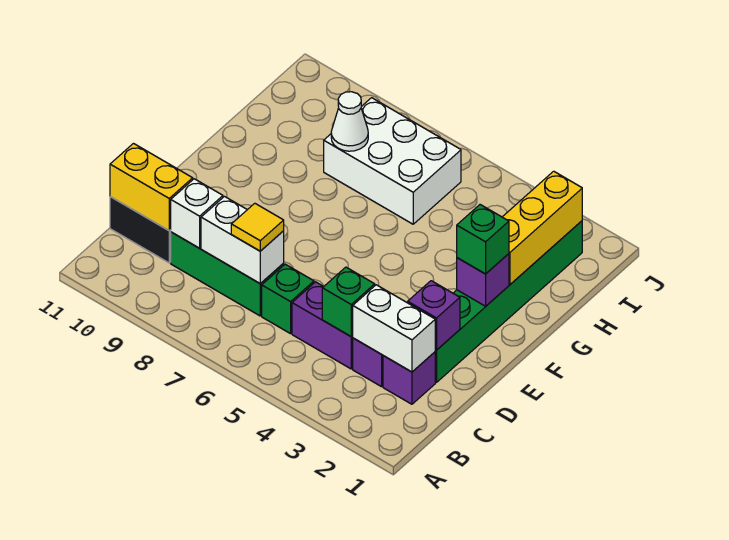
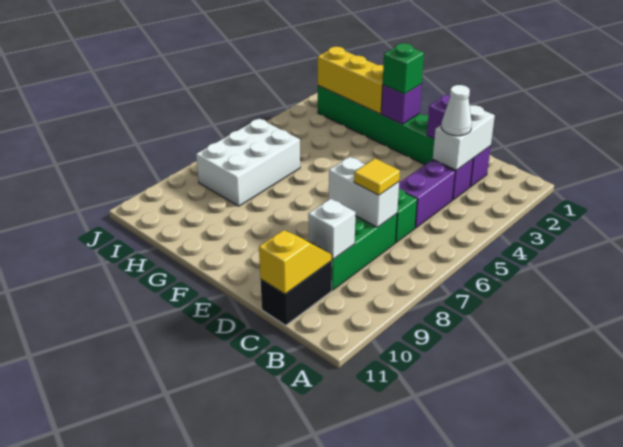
green 1x1 brick [322,267,375,337] -> none
white 1x2 brick [201,197,284,284] -> white 1x2 brick turned to [329,157,399,227]
yellow 1x2 brick [110,144,193,231] -> yellow 1x2 slope [259,230,332,294]
white 1x1 cone [331,92,368,151] -> white 1x1 cone moved to [441,85,472,136]

